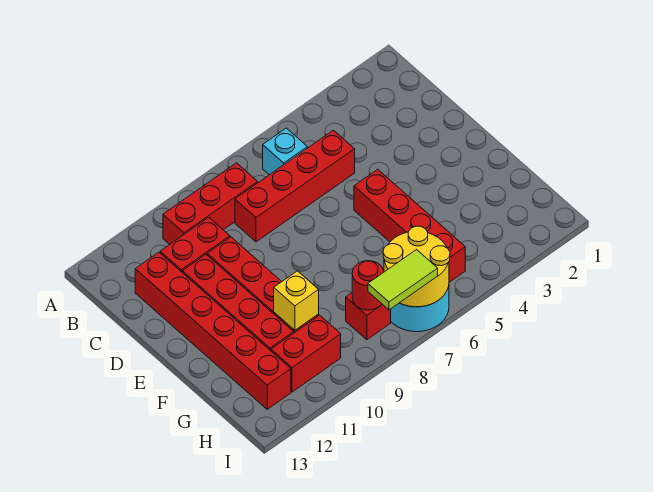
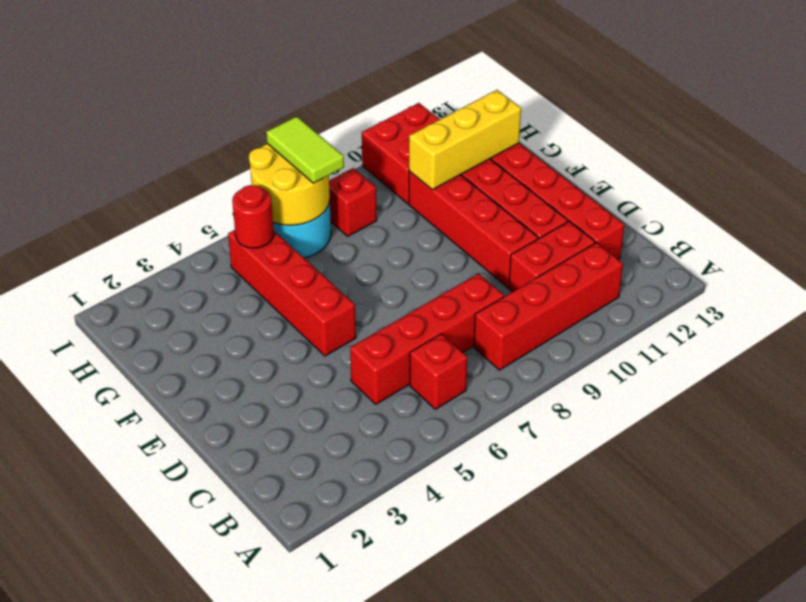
cyan 1x1 brick [263,128,307,175] -> red 1x1 brick [410,334,467,409]
red 1x3 brick [163,163,258,244] -> red 1x4 brick [474,242,623,370]
yellow 1x1 brick [274,271,319,330] -> yellow 1x3 brick [409,90,521,190]
red 1x1 round brick [352,261,384,310] -> red 1x1 round brick moved to [232,185,274,248]
red 1x2 brick [271,315,341,392] -> red 2x2 brick [362,103,440,204]
lime 1x2 tile [368,250,438,310] -> lime 1x2 tile turned to [266,116,344,183]

